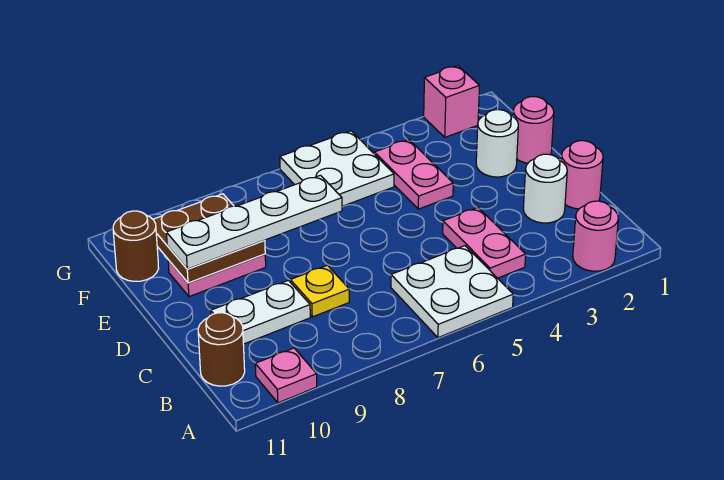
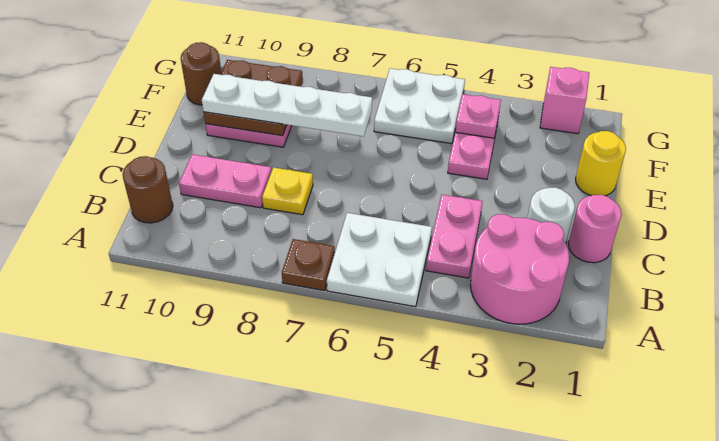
pink 1x1 round brick [573,201,618,271] -> pink 2x2 round brick [470,214,569,324]
none -> brown 1x1 plate [282,239,335,291]
pink 1x1 plate [255,348,317,403] -> pink 1x1 plate moved to [455,94,501,138]
white 1x2 plate [211,280,310,344] -> pink 1x2 plate [179,154,272,208]
pink 1x1 round brick [513,97,554,163] -> yellow 1x1 round brick [576,131,626,196]
white 1x1 round brick [476,110,518,177] -> none

